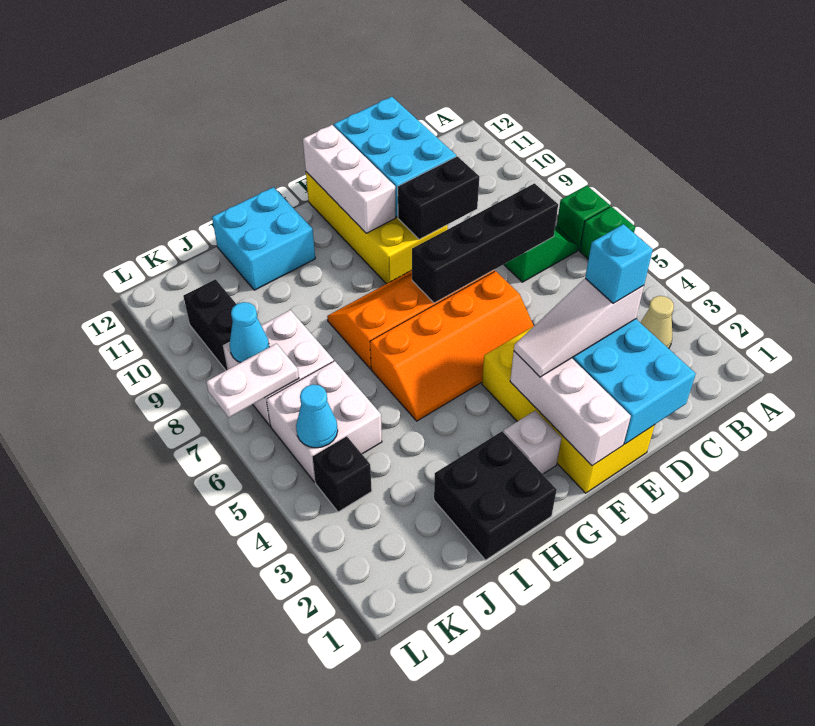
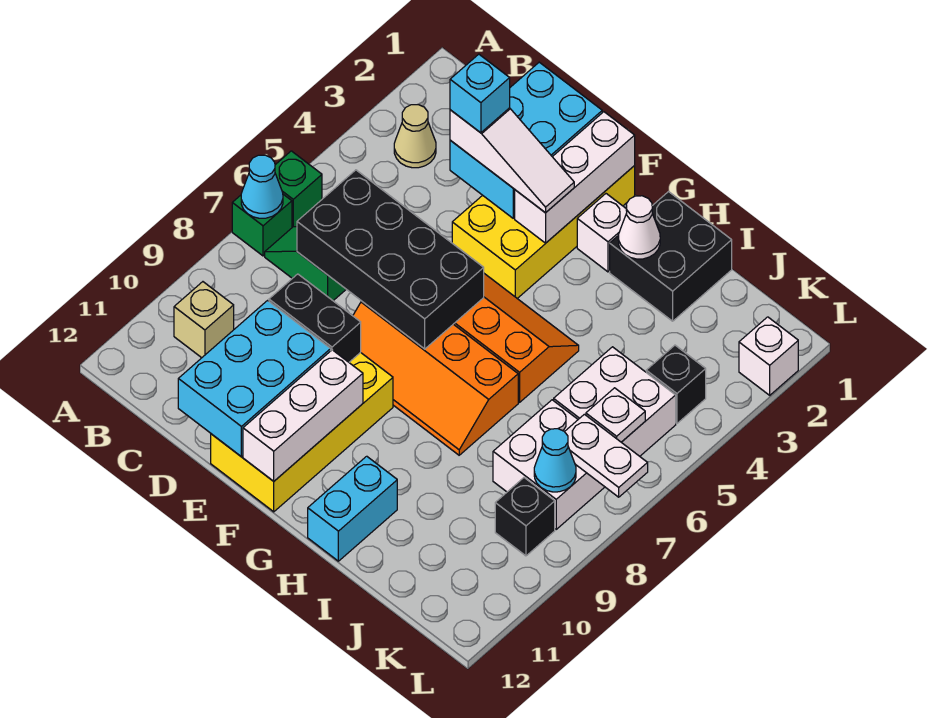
none -> tan 1x1 brick [174,282,234,358]
black 1x4 brick [412,183,558,303] -> black 2x4 brick [297,170,484,349]
none -> white 1x1 cone [618,196,660,259]
cyan 2x2 brick [212,187,315,290] -> cyan 1x2 brick [308,456,397,561]
cyan 1x1 cone [296,384,338,448] -> cyan 1x1 cone moved to [241,155,283,218]
none -> white 1x1 plate [586,388,645,442]
black 1x2 brick [183,279,236,370] -> black 1x1 brick [495,478,555,556]
none -> white 1x1 brick [739,317,798,395]

